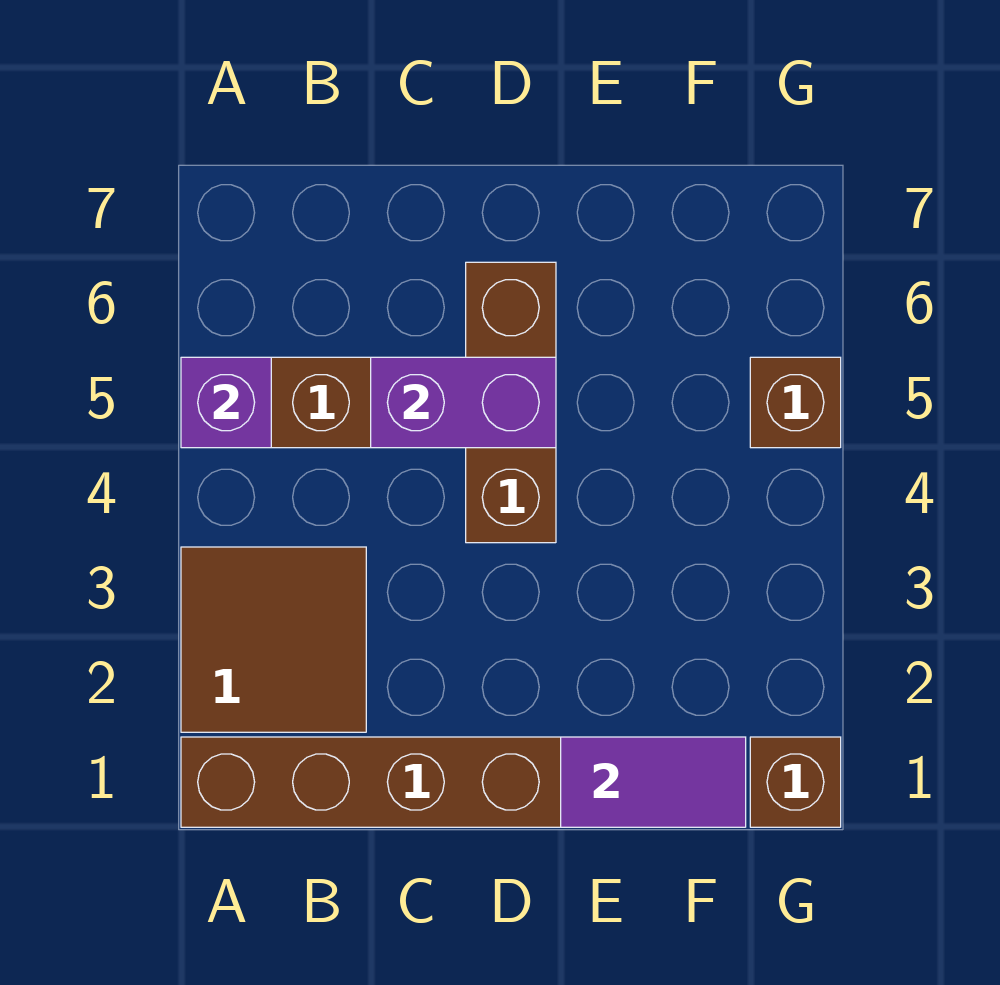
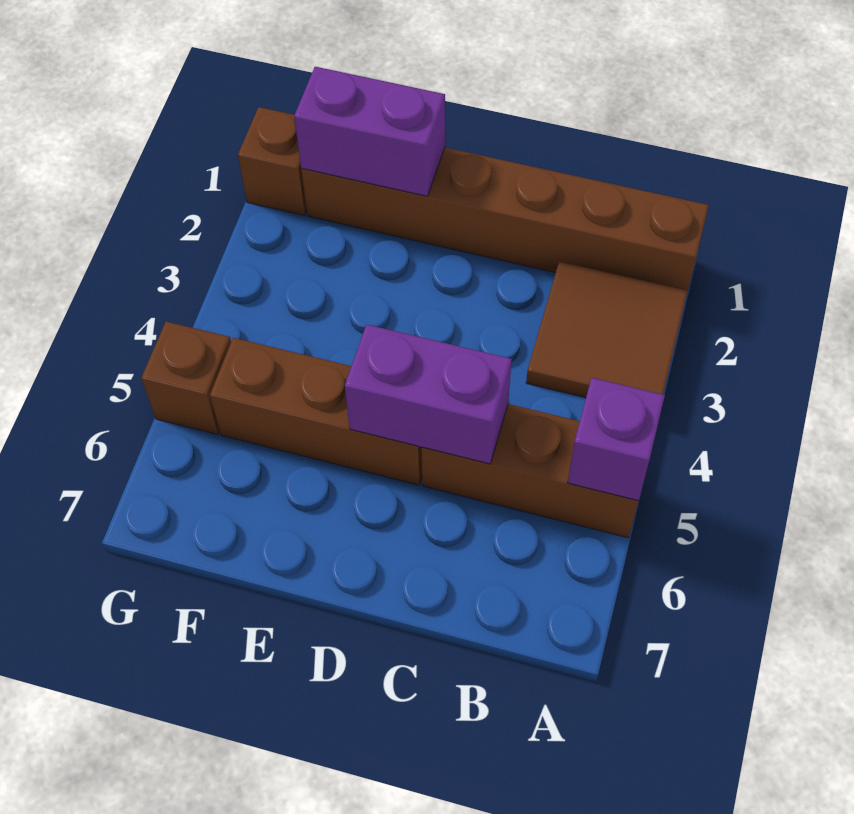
brown 1x3 brick [466,262,556,543] -> brown 1x3 brick turned to [210,338,422,485]
purple 1x2 tile [561,737,746,827] -> purple 1x2 brick [294,67,445,196]

